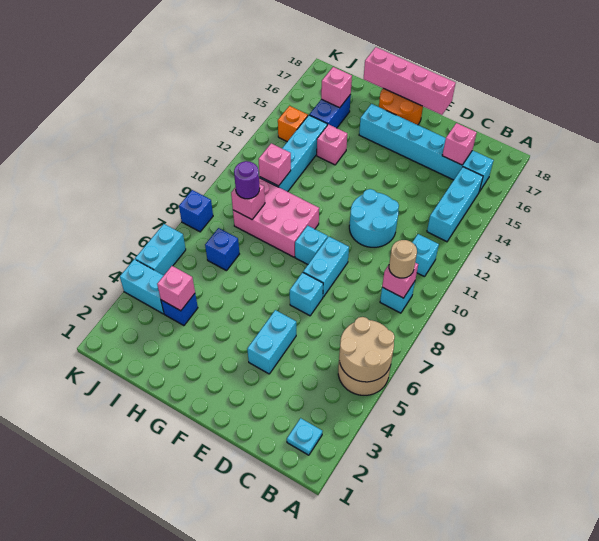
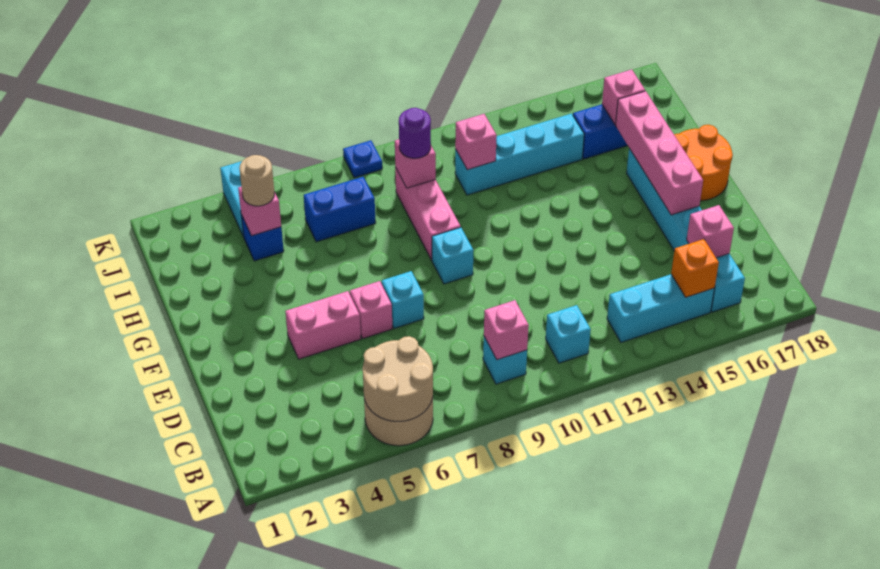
cyan 1x1 plate [287,418,322,455] -> none
tan 1x1 round brick [389,240,417,278] -> tan 1x1 round brick moved to [239,155,274,206]
cyan 2x2 round brick [349,189,399,247] -> none
cyan 1x2 brick [247,310,296,374] -> pink 1x2 brick [285,291,361,359]
cyan 1x2 brick [303,237,349,297] -> none
pink 1x4 brick [364,47,456,115] -> pink 1x4 brick moved to [615,91,703,215]
pink 2x3 brick [233,178,319,257] -> pink 1x3 brick [395,167,461,260]
pink 1x1 brick [317,124,347,165] -> pink 1x1 brick moved to [350,281,392,339]
blue 1x1 brick [205,228,239,271] -> blue 1x2 brick [304,177,376,242]
orange 1x1 brick [278,106,308,142] -> orange 1x1 brick moved to [671,239,719,297]
cyan 1x2 brick [135,224,186,275] -> none
blue 1x1 brick [179,190,213,232] -> blue 1x1 plate [343,140,382,178]

